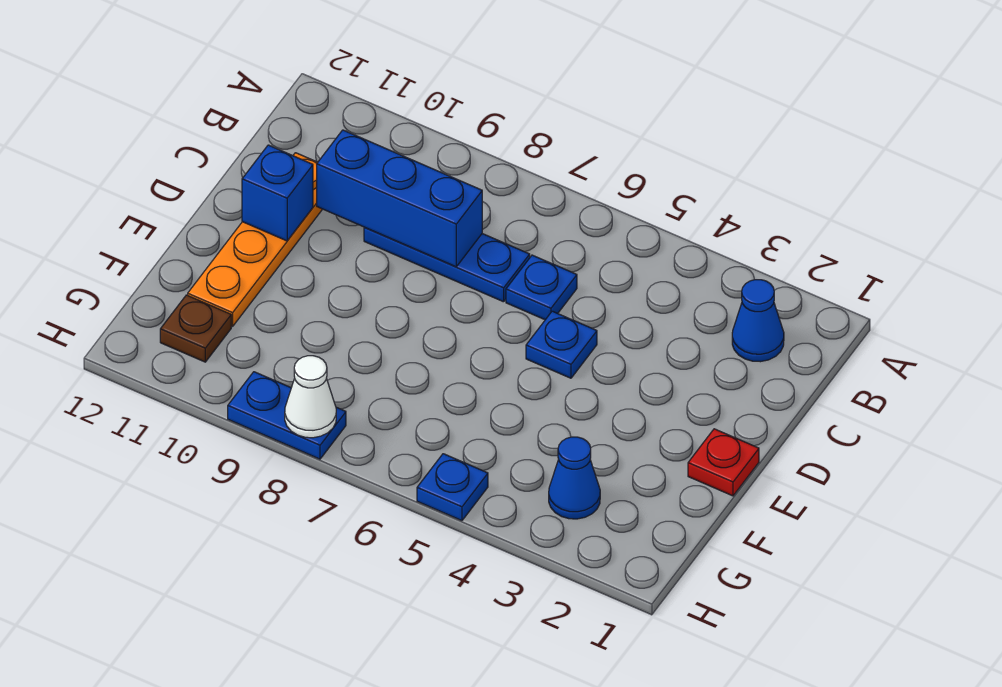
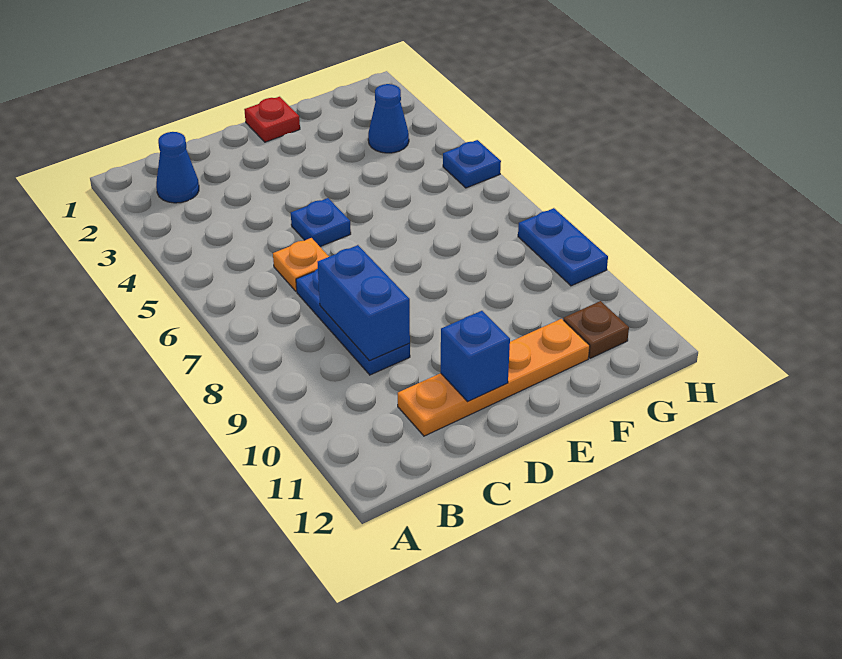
blue 1x1 plate [506,255,577,320] -> orange 1x1 plate [273,238,329,291]
blue 1x3 brick [317,130,482,267] -> blue 1x2 brick [318,245,410,361]
white 1x1 cone [285,356,336,438] -> none

